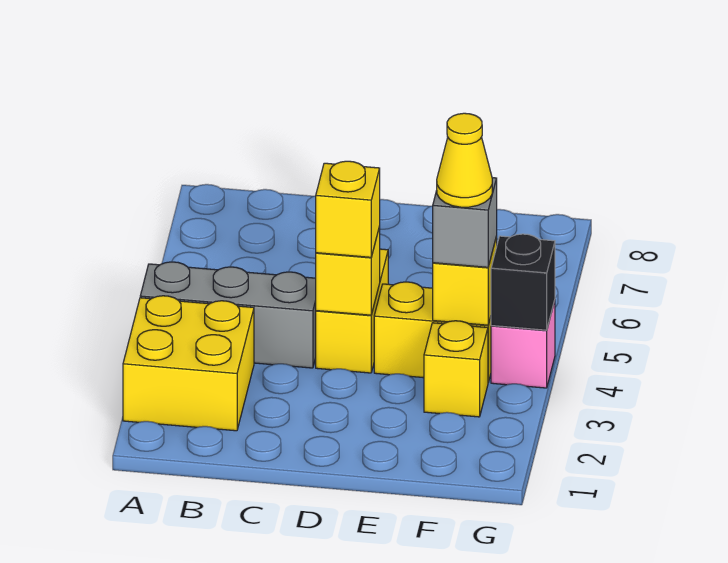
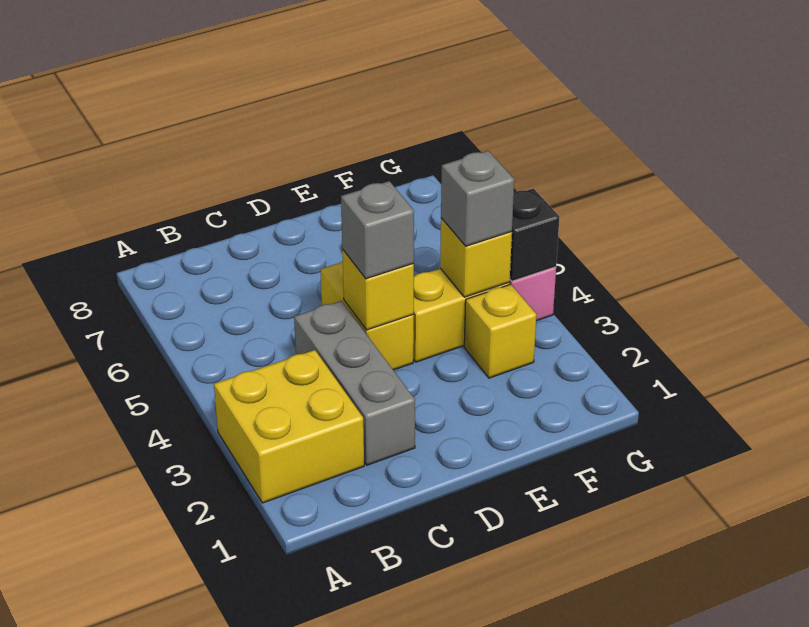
grey 1x3 brick [140,262,316,368] -> grey 1x3 brick turned to [294,301,415,465]
yellow 1x1 brick [316,161,380,257] -> grey 1x1 brick [341,181,414,279]
yellow 1x1 cone [437,113,492,207] -> none

